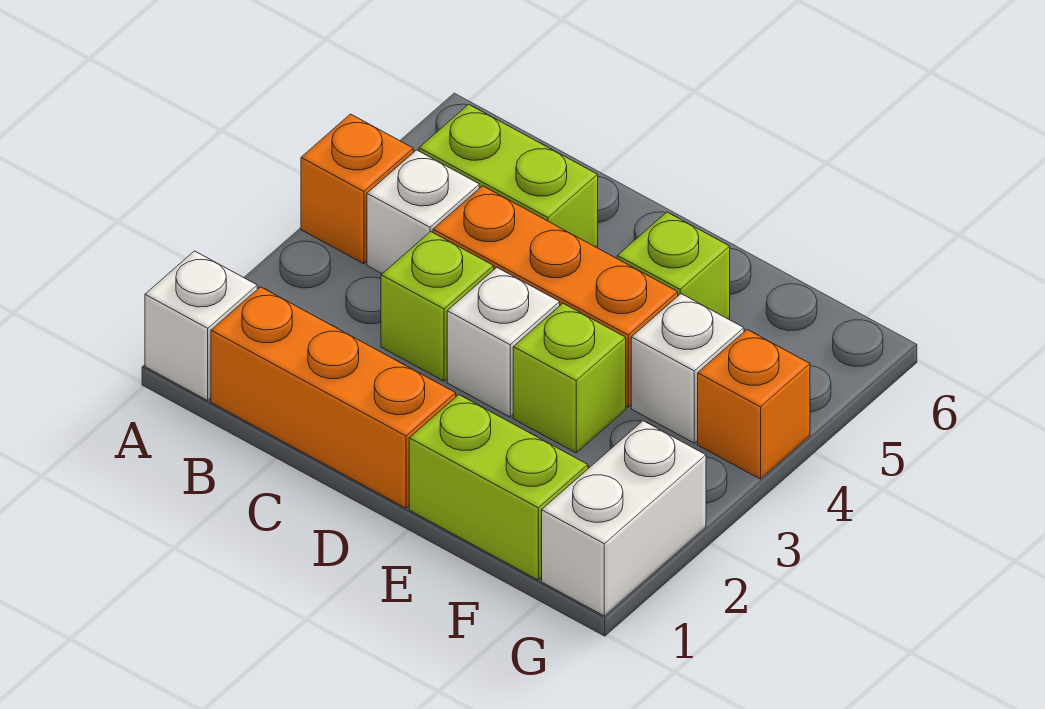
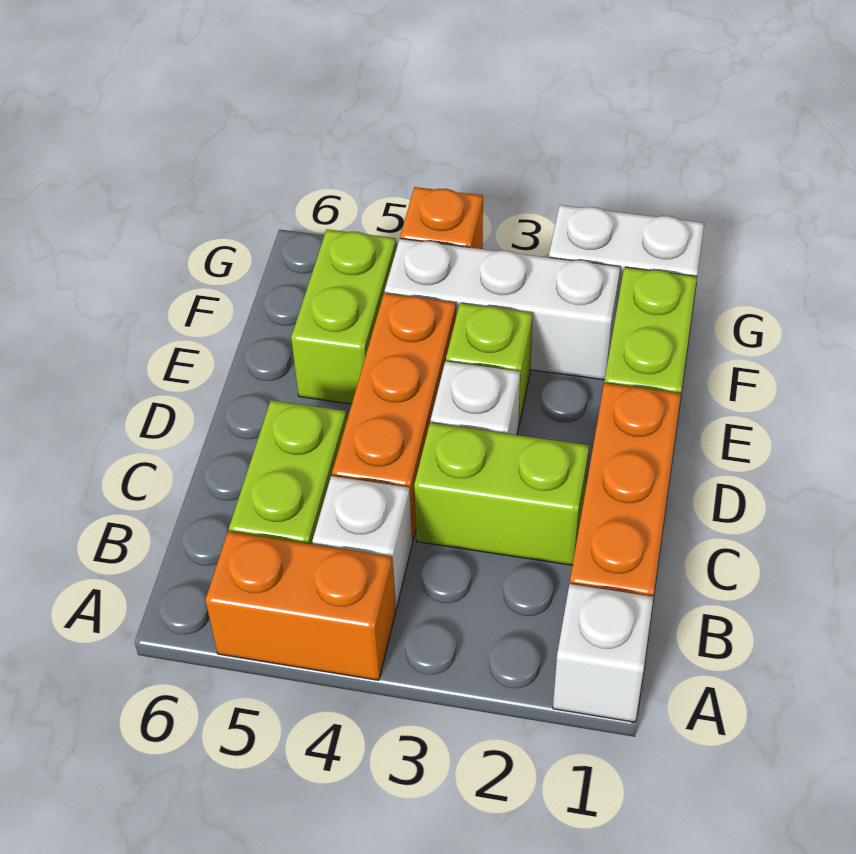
orange 1x1 brick [301,114,413,264] -> orange 1x2 brick [205,532,396,680]
lime 1x1 brick [381,232,494,381] -> lime 1x2 brick [414,423,589,565]
lime 1x1 brick [617,212,730,319] -> lime 1x2 brick [291,229,396,404]
white 1x1 brick [631,294,744,443] -> white 1x3 brick [385,239,620,380]

